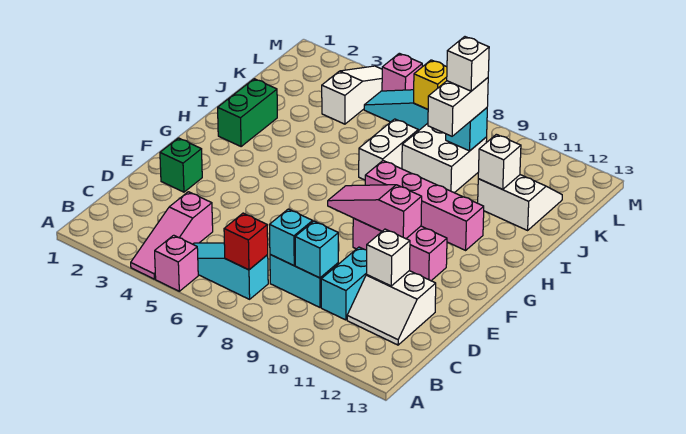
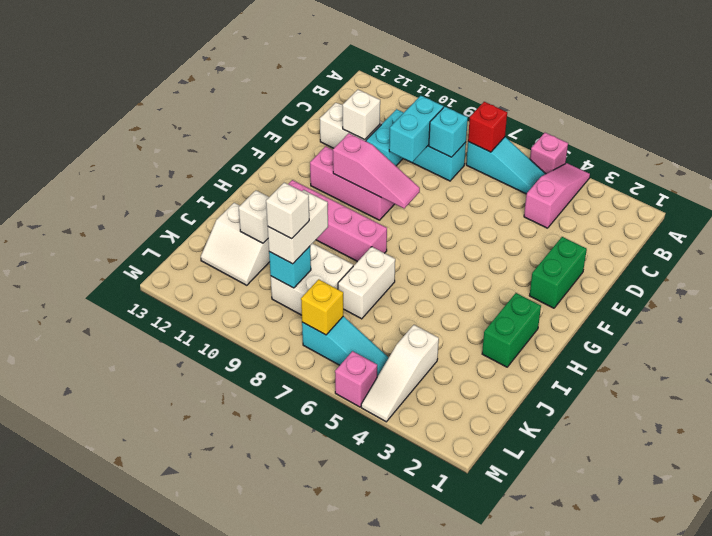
cyan 1x1 brick [295,221,338,278] -> cyan 1x2 brick [389,96,444,162]
green 1x1 brick [160,138,202,192] -> green 1x2 brick [529,237,587,308]

